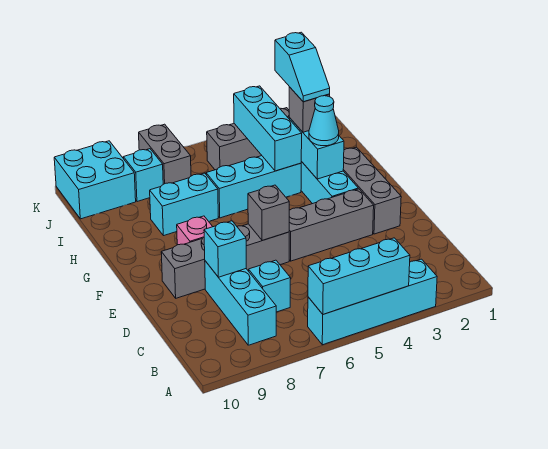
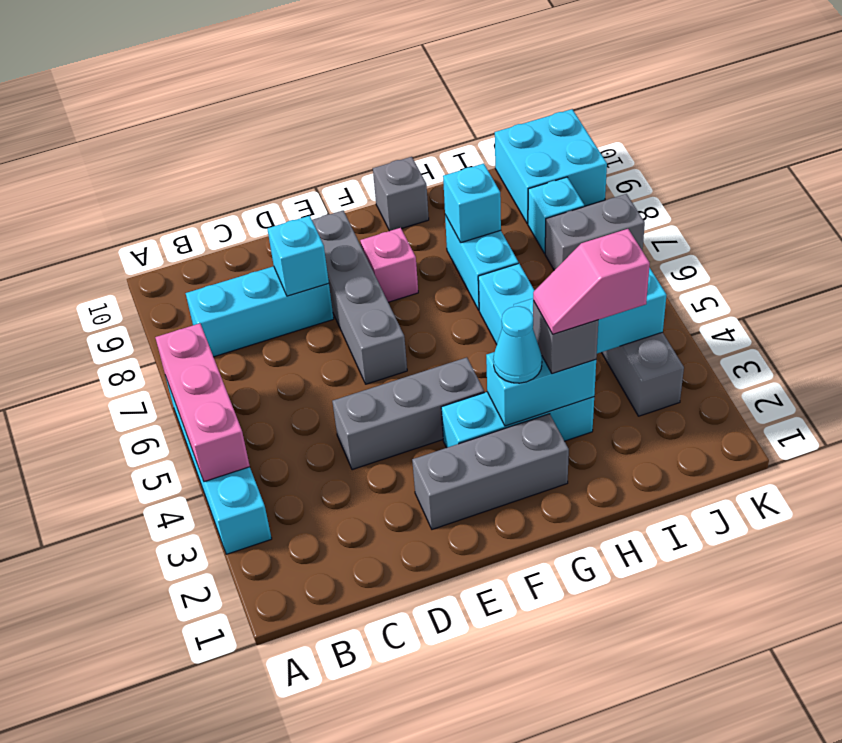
cyan 1x3 brick [308,238,410,314] -> pink 1x3 brick [155,323,250,482]
cyan 1x1 brick [249,260,291,312] -> cyan 1x1 brick moved to [443,164,501,243]
grey 1x3 brick [289,189,374,261] -> grey 1x3 brick turned to [332,357,484,470]
grey 1x1 brick [248,185,289,241] -> grey 1x1 brick moved to [373,157,429,231]
cyan 1x2 slope [275,32,330,102] -> pink 1x2 slope [533,229,650,334]

